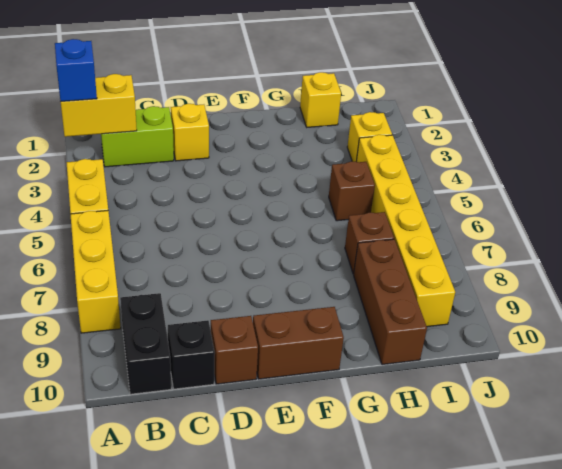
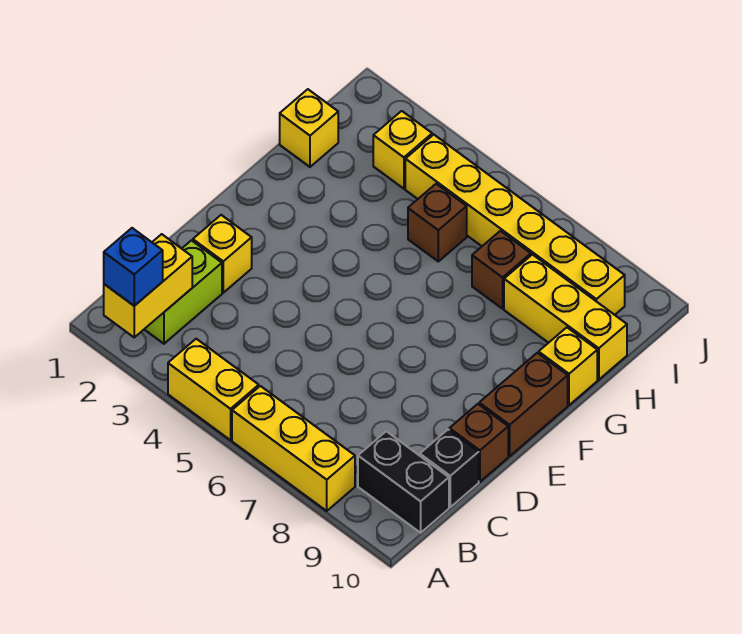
none -> yellow 1x1 brick [539,327,597,405]
brown 1x3 brick [354,239,427,365] -> yellow 1x3 brick [504,255,627,380]

